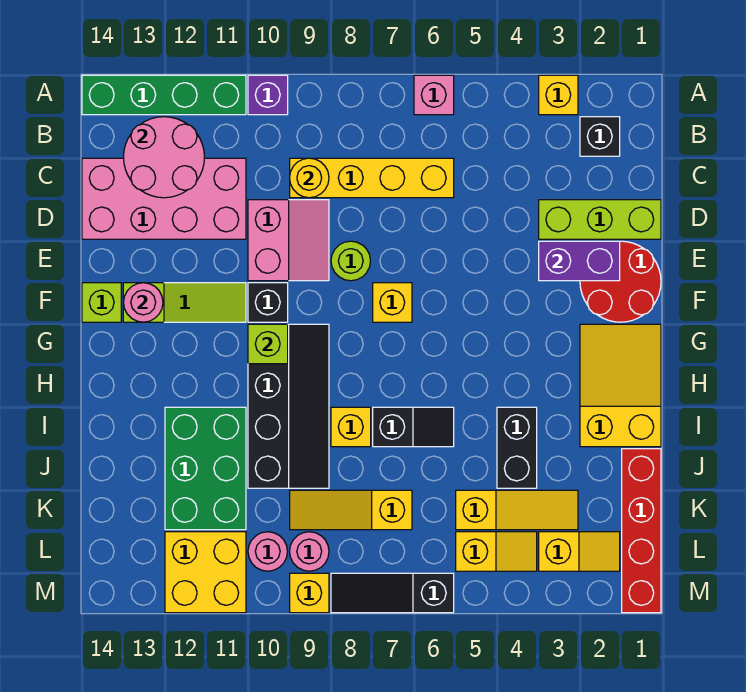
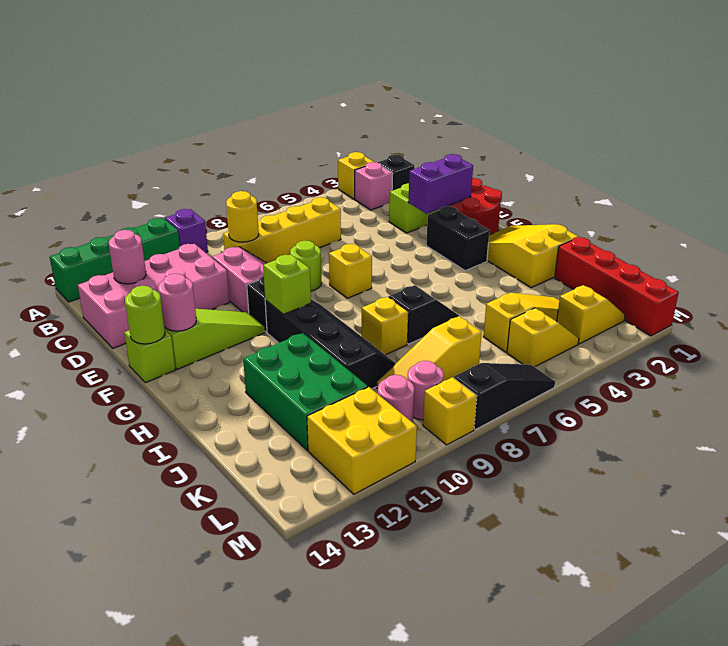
pink 1x1 brick [414,75,454,115] -> pink 1x1 brick moved to [355,162,393,210]
pink 2x2 round brick [124,117,204,198] -> pink 1x1 round brick [109,230,146,284]
none -> lime 1x1 round brick [125,286,165,344]
black 1x2 brick [497,407,537,488] -> black 1x2 brick moved to [426,206,489,271]
black 1x3 slope [331,573,454,613] -> black 1x3 slope turned to [454,363,555,430]

